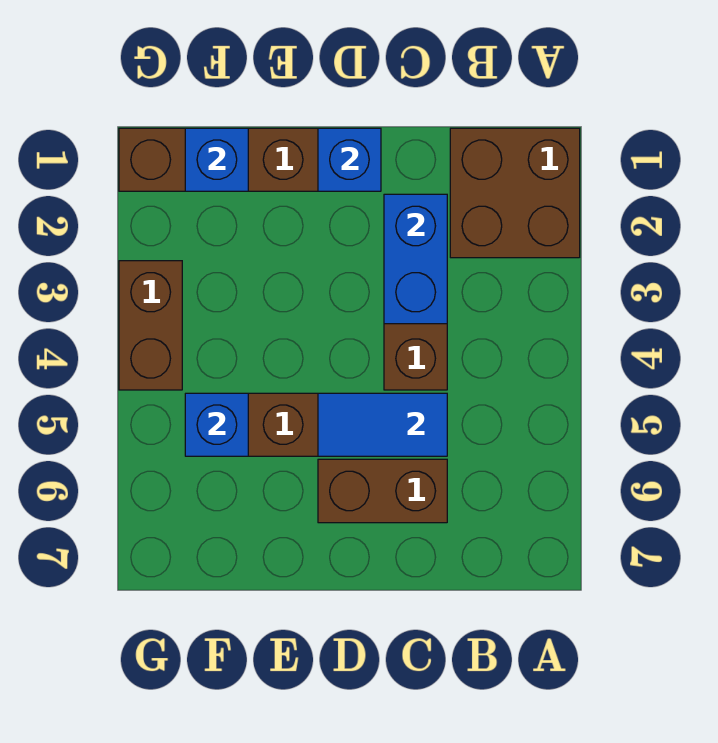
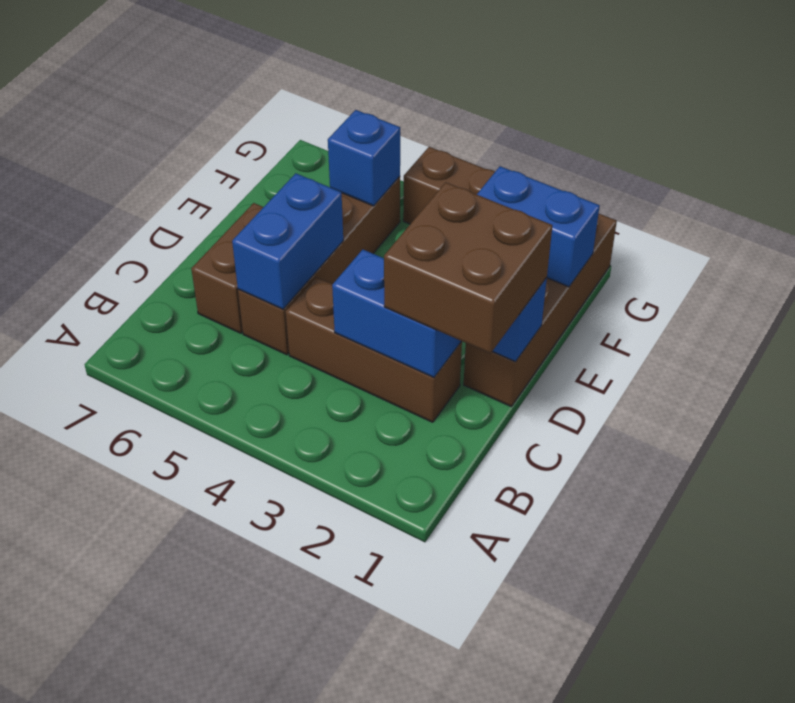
brown 2x2 brick [450,128,580,258] -> brown 2x2 brick moved to [384,182,552,354]
blue 1x2 tile [318,393,447,456] -> blue 1x2 brick [232,173,343,309]
blue 1x1 brick [185,128,248,191] -> blue 1x2 brick [477,166,600,287]

